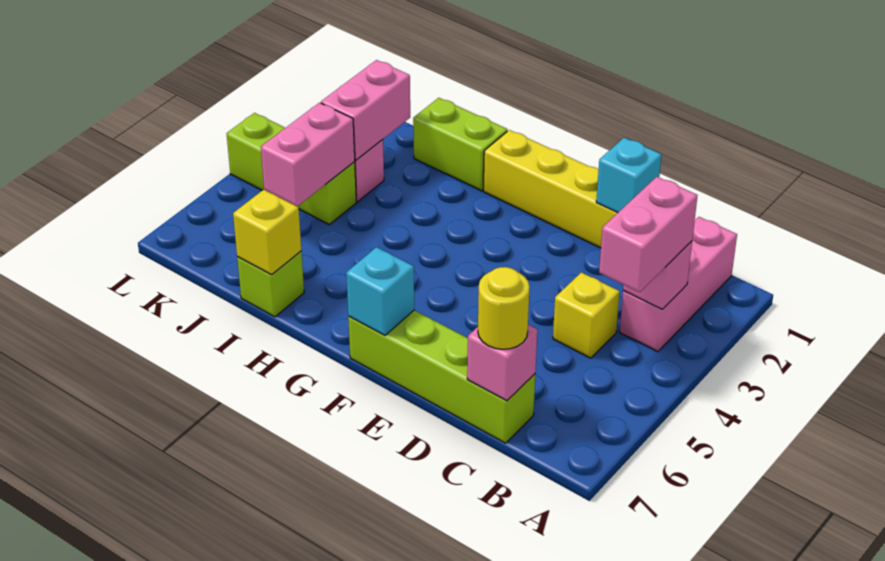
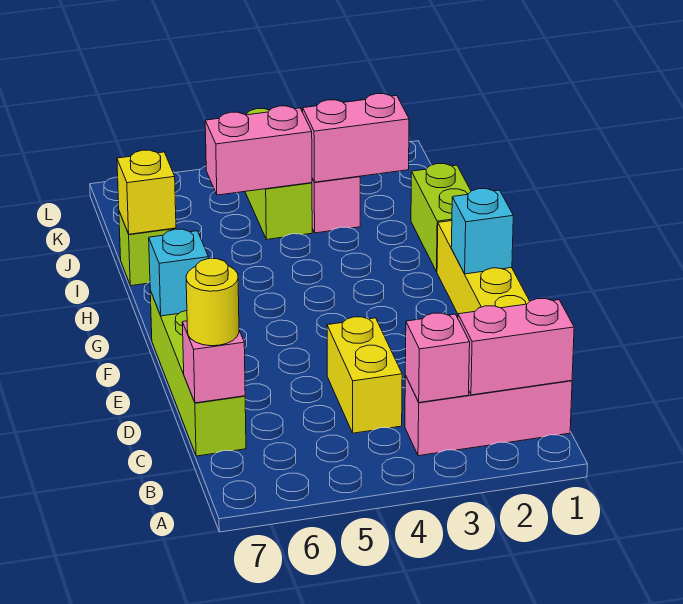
pink 1x2 brick [599,177,698,292] -> pink 1x2 brick moved to [458,299,574,395]
yellow 1x1 brick [553,272,620,358] -> yellow 1x2 brick [327,317,402,433]
cyan 1x1 brick [596,138,662,212] -> cyan 1x1 brick moved to [451,189,513,274]

